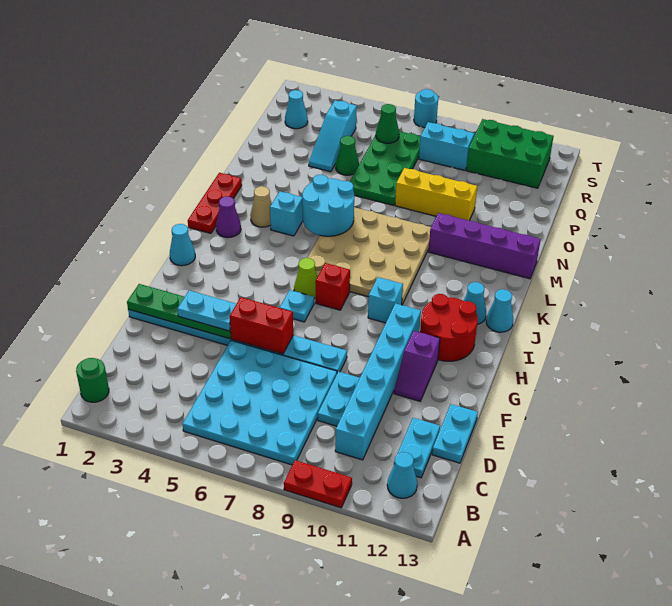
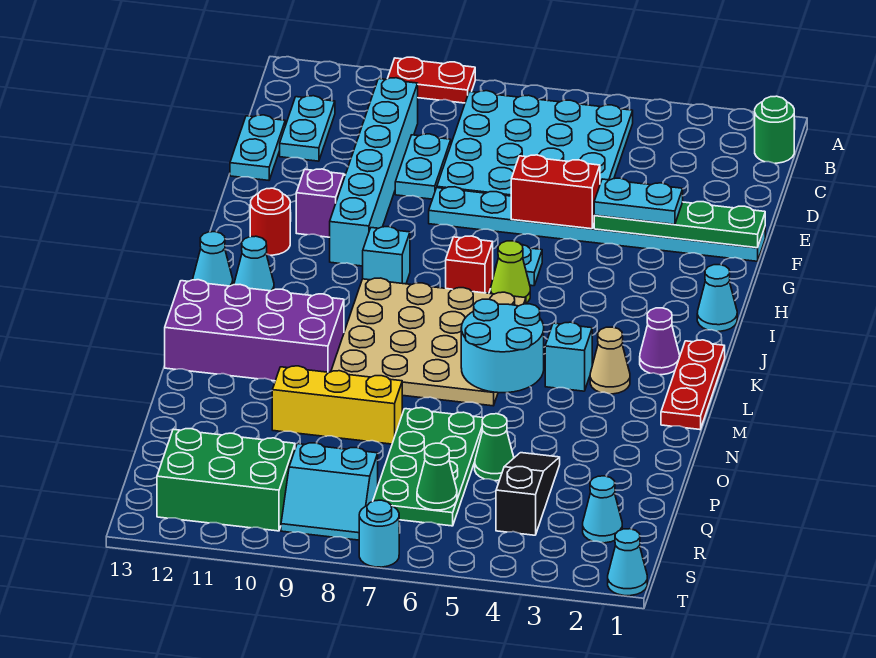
cyan 1x1 cone [387,452,417,498] -> cyan 1x1 cone moved to [608,529,647,596]
red 2x2 round brick [420,294,478,361] -> red 1x1 round brick [250,188,290,255]
purple 1x4 brick [428,213,541,279] -> purple 2x4 brick [165,280,344,381]
cyan 1x3 slope [309,100,357,172] -> black 1x3 slope [496,453,560,535]

